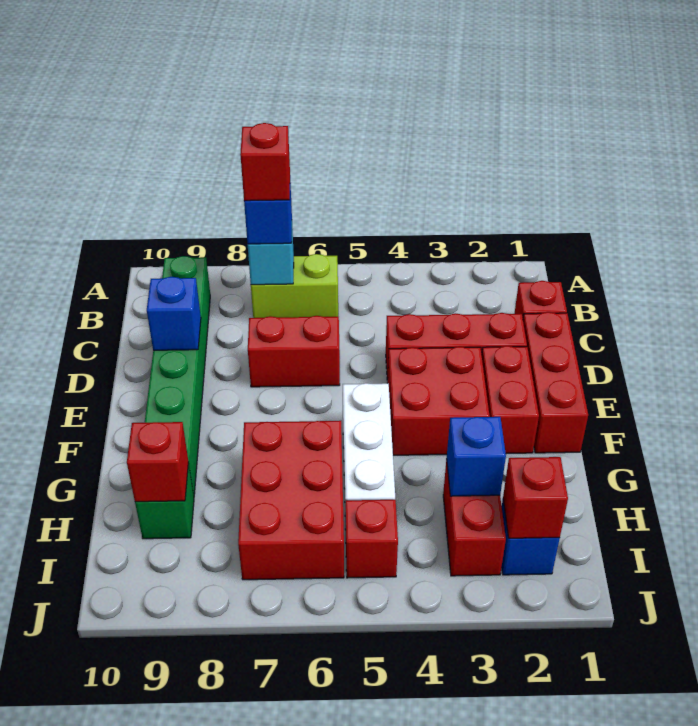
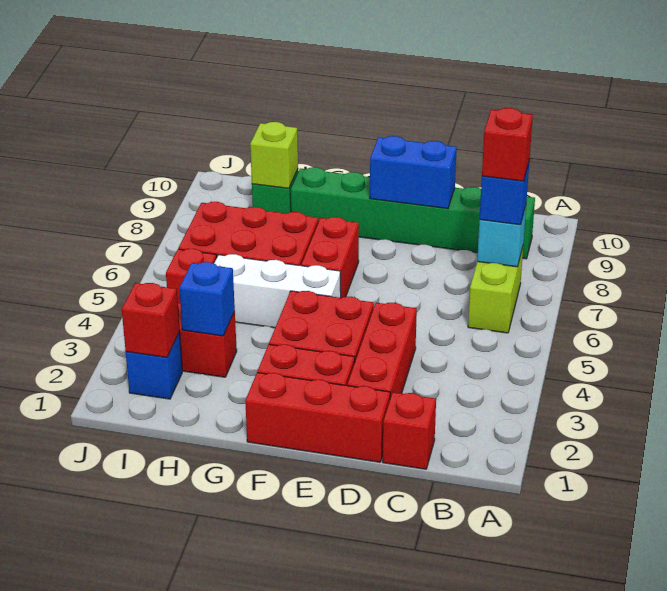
red 1x2 brick [248,316,340,387] -> red 1x2 brick moved to [301,217,359,298]
blue 1x1 brick [147,277,201,350] -> blue 1x2 brick [370,136,457,208]
red 1x1 brick [127,422,188,502] -> lime 1x1 brick [250,122,298,188]

